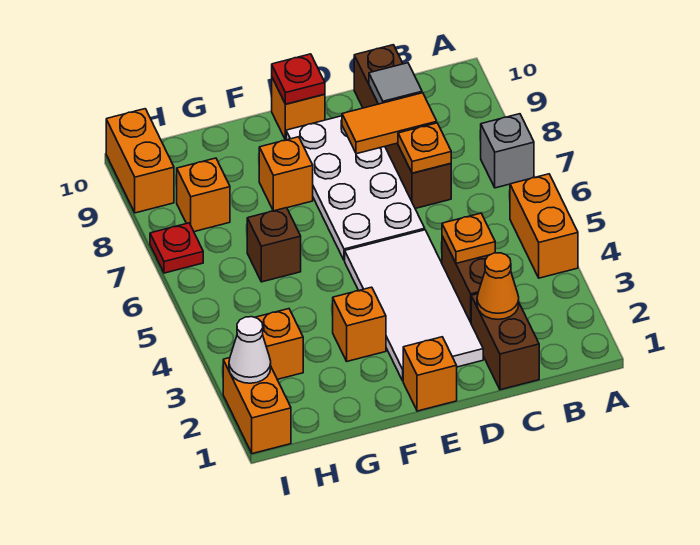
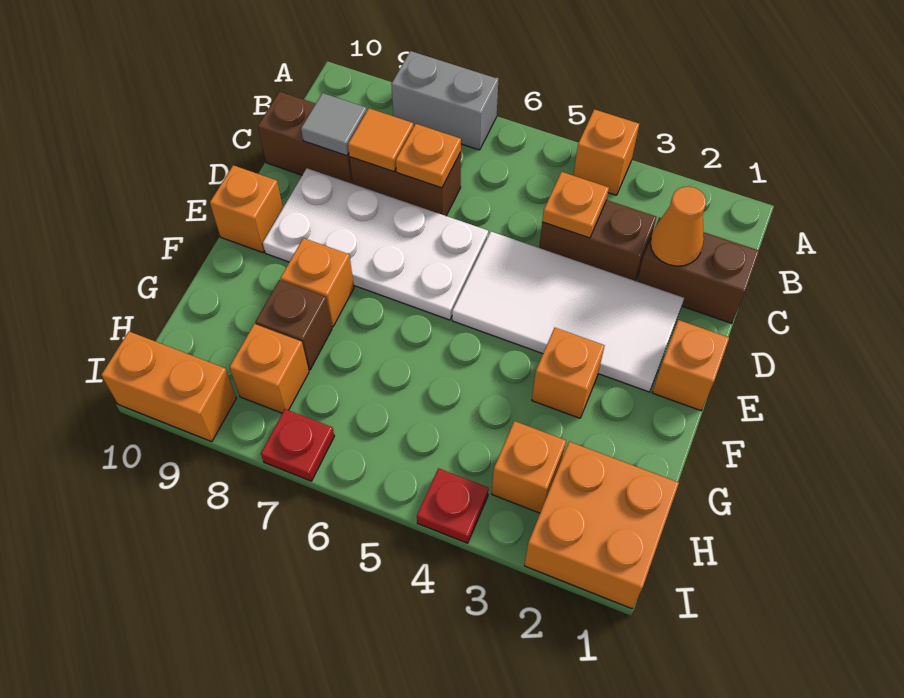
orange 1x2 brick [510,174,578,278] -> orange 1x1 brick [573,109,639,195]
grey 1x1 brick [481,114,534,188] -> grey 1x2 brick [391,51,498,150]
orange 1x2 tile [342,93,437,154] -> orange 1x1 tile [348,108,413,171]
red 1x1 plate [272,54,325,104] -> red 1x1 plate moved to [417,468,489,543]
brown 1x1 brick [247,208,301,282] -> brown 1x1 brick moved to [256,280,332,370]
orange 1x2 brick [223,358,291,454] -> orange 2x2 brick [524,442,679,609]
white 1x1 cone [229,317,271,383] -> none

